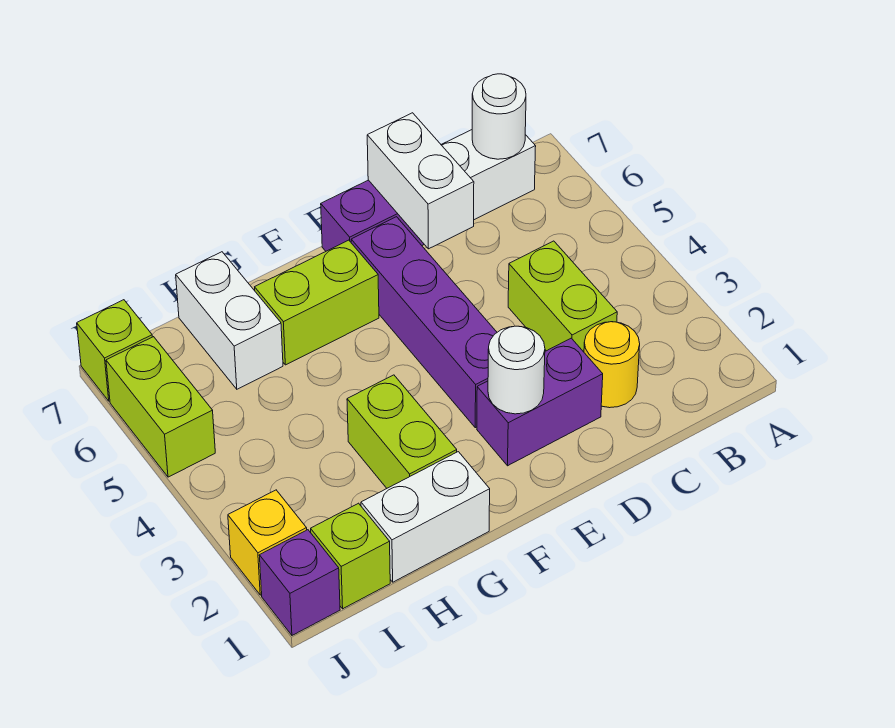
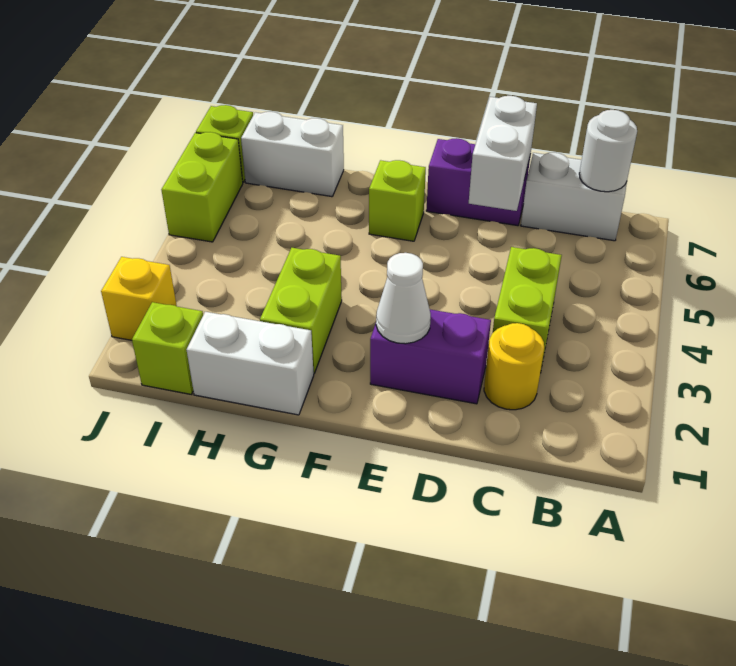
white 1x1 round brick [488,326,545,414] -> white 1x1 cone [376,253,431,344]
purple 1x4 brick [351,217,497,428] -> none
lime 1x2 brick [255,240,379,365] -> lime 1x1 brick [369,160,426,241]
white 1x2 brick [176,252,283,389] -> white 1x2 brick turned to [241,112,344,197]
purple 1x1 brick [259,530,340,635] -> none

